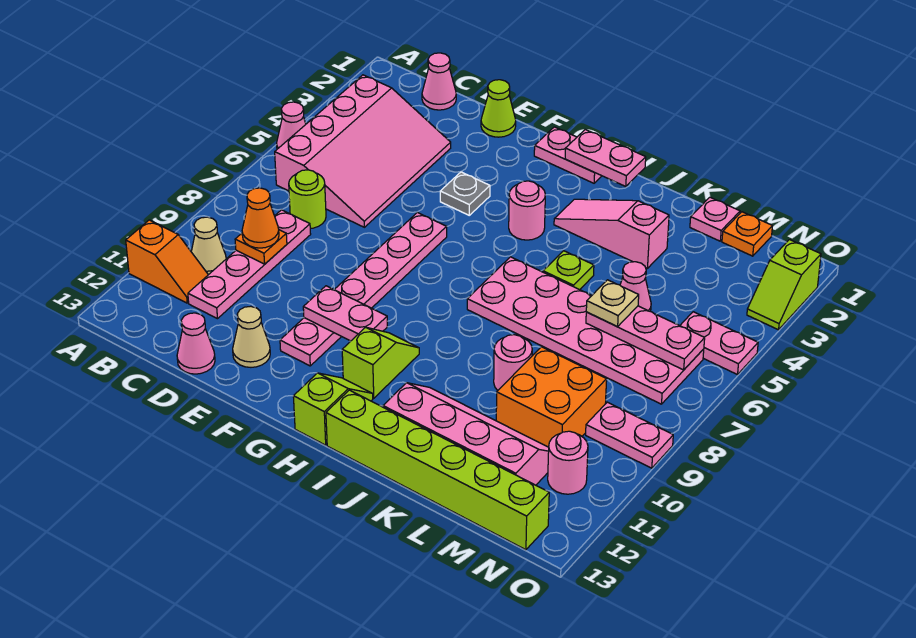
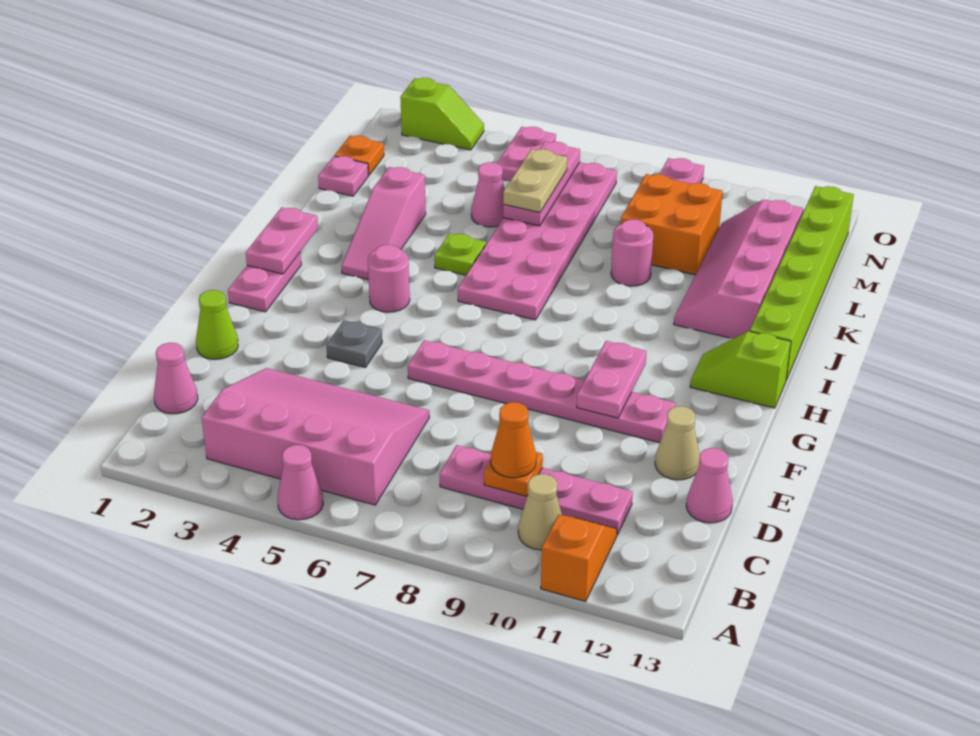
lime 1x1 round brick [289,170,326,229] -> none
lime 1x2 slope [342,327,419,398] -> none
tan 1x1 plate [586,280,639,327] -> tan 1x2 plate [503,149,567,213]
pink 1x1 round brick [548,431,588,494] -> none

